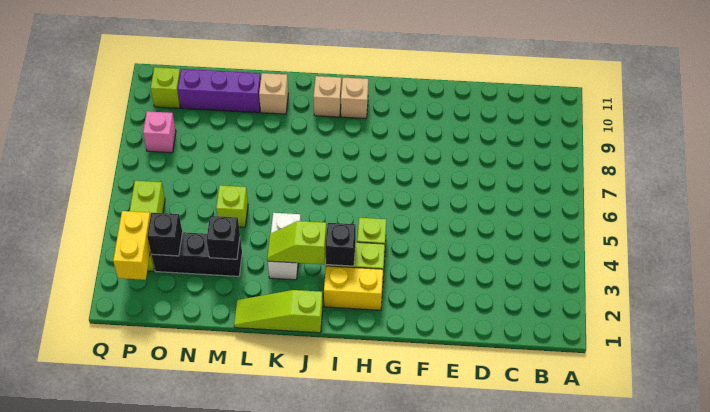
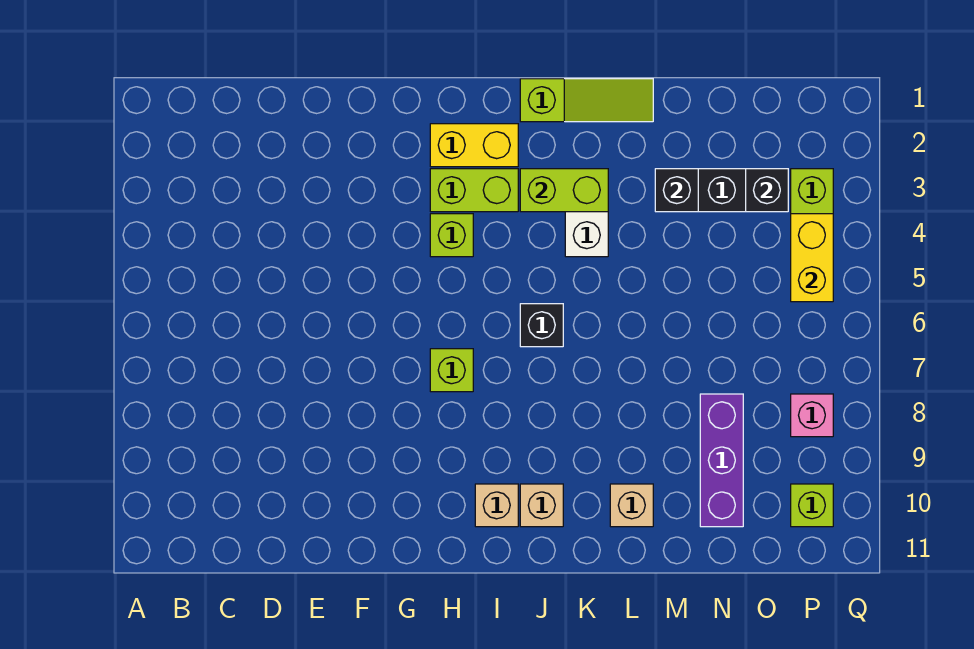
black 1x1 brick [325,223,356,266] -> black 1x1 brick moved to [520,304,563,347]
lime 1x2 slope [267,221,327,264] -> lime 1x2 brick [520,169,608,212]
lime 1x1 brick [216,185,248,227] -> lime 1x1 brick moved to [430,349,473,392]
purple 1x3 brick [178,69,261,113] -> purple 1x3 brick turned to [700,394,743,527]
yellow 1x2 brick [113,211,151,280] -> yellow 1x2 brick moved to [791,214,833,302]

